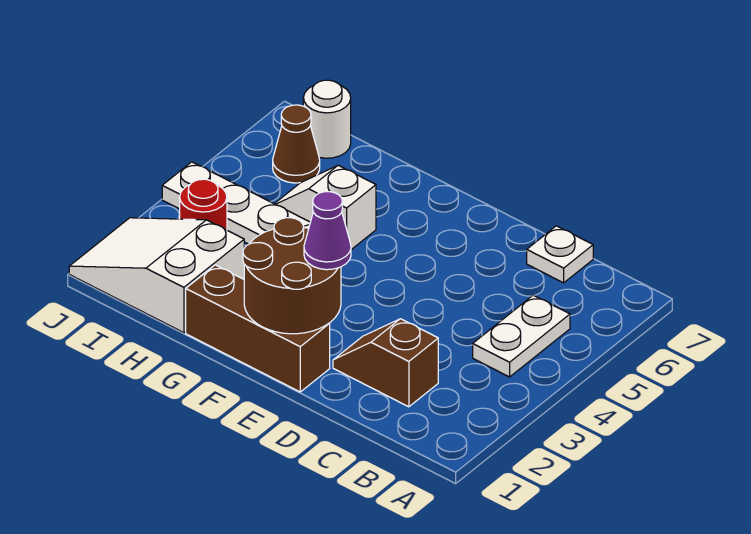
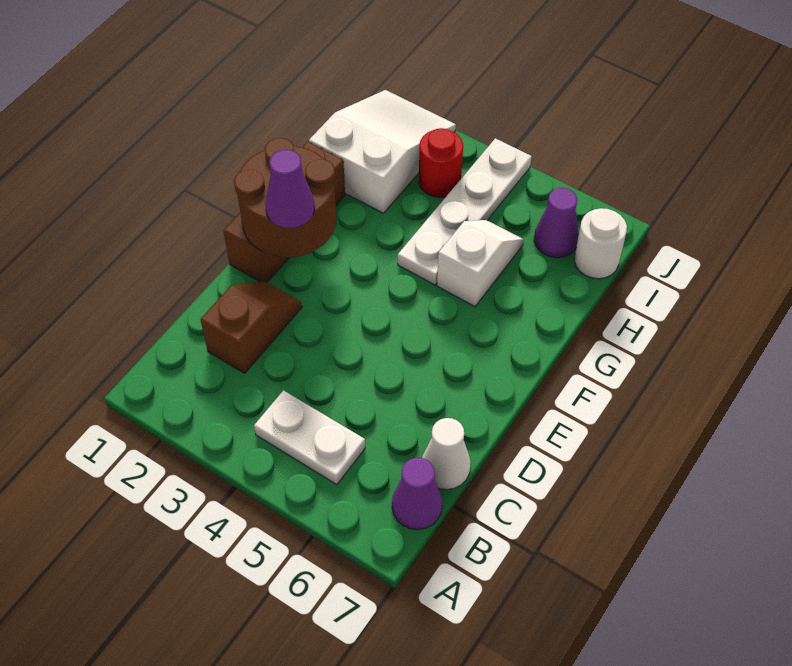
none -> purple 1x1 cone [392,458,442,530]
white 1x1 plate [527,226,593,283] -> white 1x1 cone [422,418,471,490]
brown 1x1 cone [273,105,320,183] -> purple 1x1 cone [534,188,579,258]

